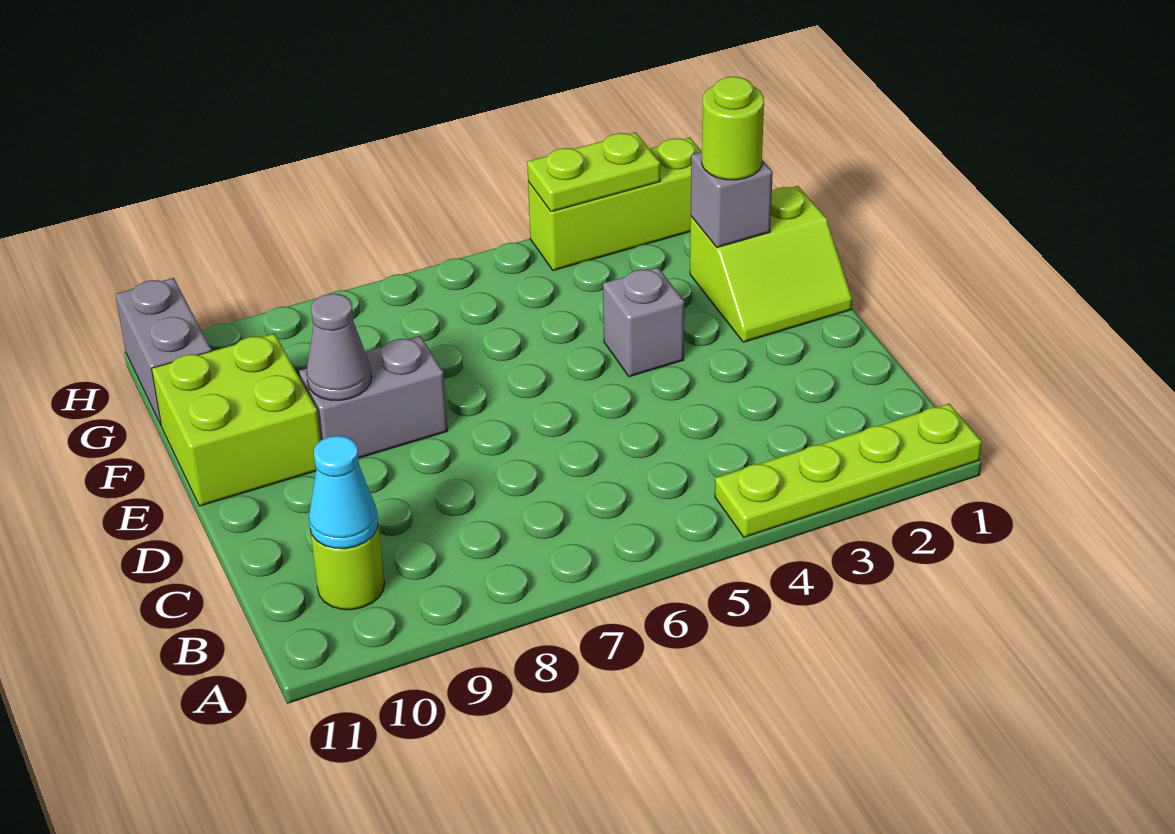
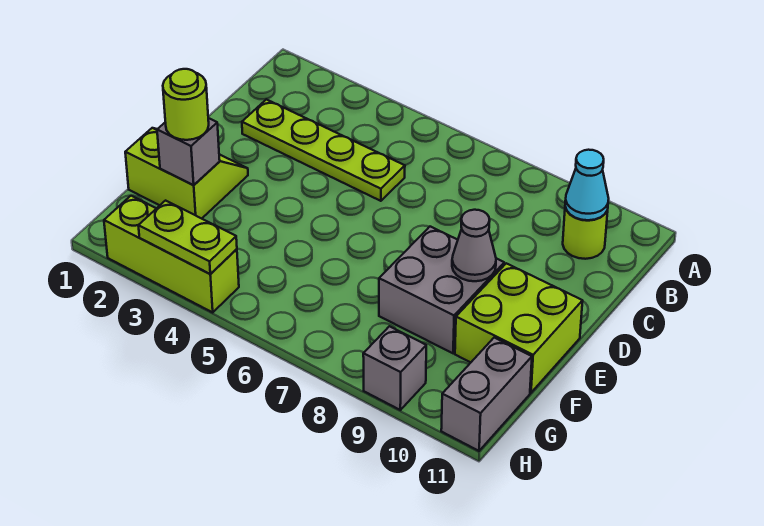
lime 1x4 plate [715,403,982,537] -> lime 1x4 plate moved to [242,99,405,201]
grey 1x1 brick [603,267,684,377] -> grey 1x1 brick moved to [363,326,426,410]
grey 1x2 brick [299,336,448,458] -> grey 2x2 brick [379,227,504,353]

